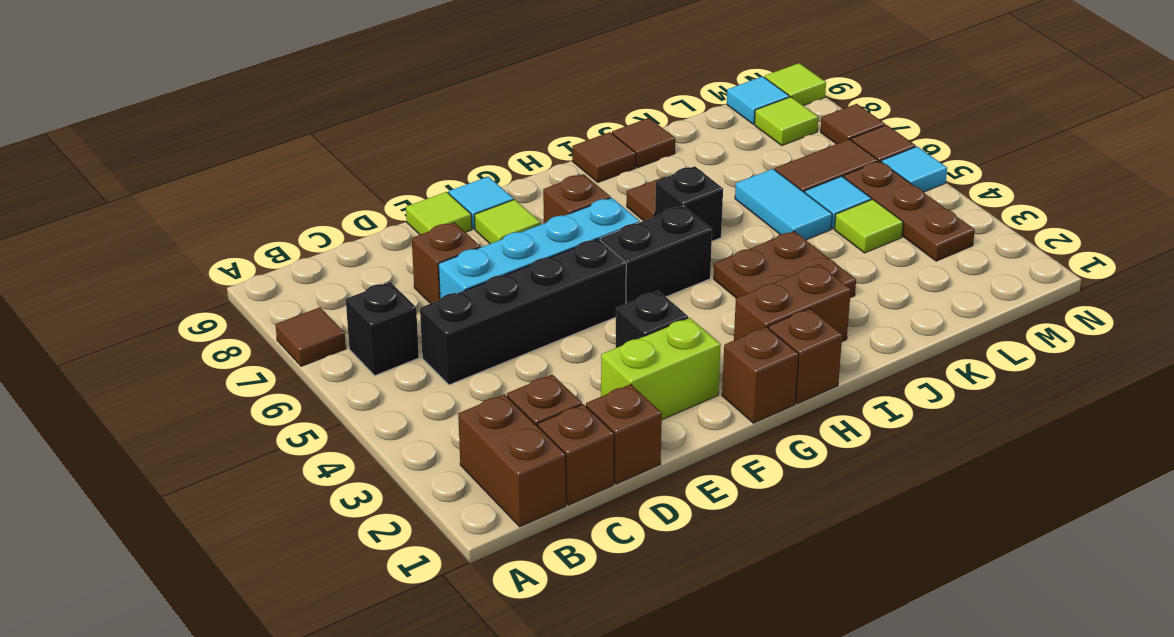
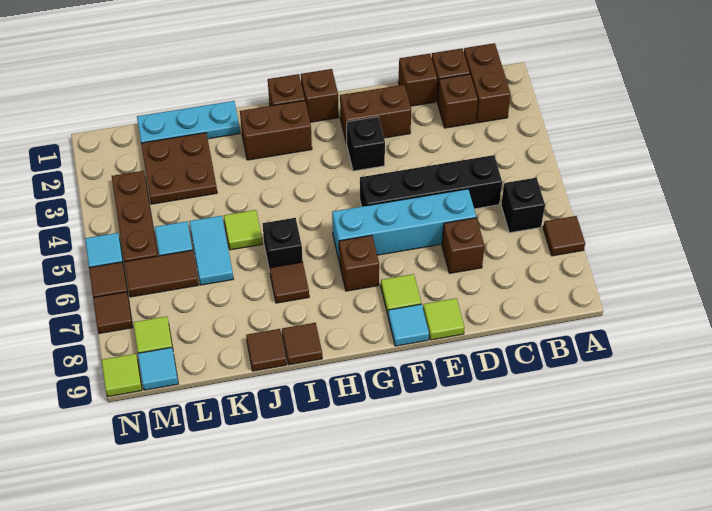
lime 1x2 brick [601,318,721,420] -> brown 1x2 brick [340,85,411,144]
black 1x2 brick [600,206,712,303] -> none
brown 2x2 plate [714,231,856,298] -> brown 2x2 plate moved to [141,133,217,204]
none -> cyan 1x3 plate [137,101,240,143]
lime 1x1 tile [835,199,903,253] -> lime 1x1 tile moved to [224,210,262,250]

